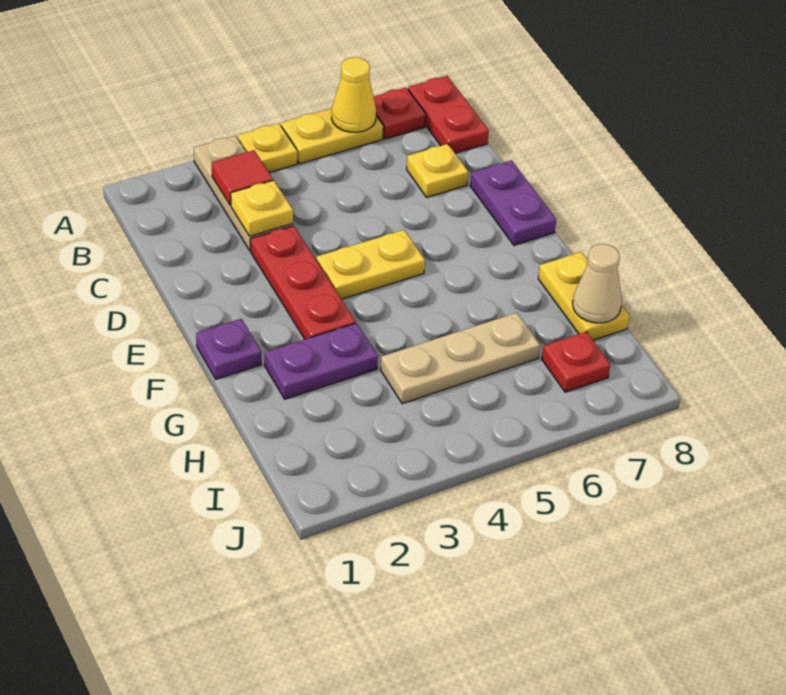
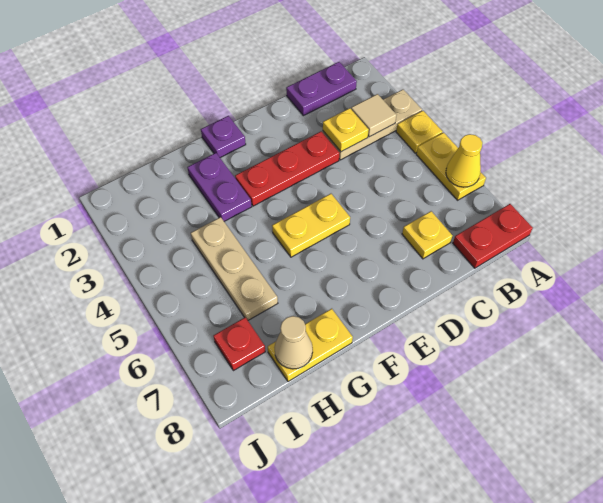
red 1x1 plate [374,88,426,139] -> none
red 1x1 tile [212,150,273,205] -> tan 1x1 tile [351,94,396,137]
purple 1x2 plate [470,160,556,245] -> purple 1x2 plate moved to [286,62,357,116]
yellow 1x2 plate [316,230,425,299] -> yellow 1x2 plate turned to [272,194,350,257]

